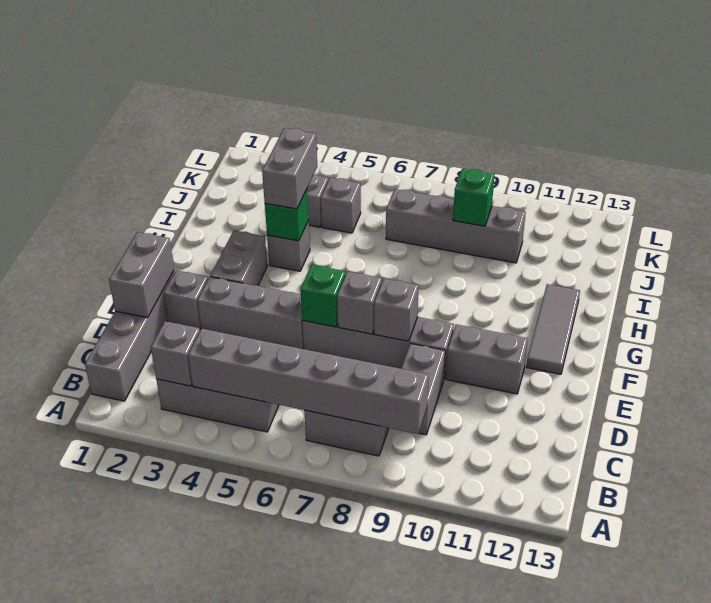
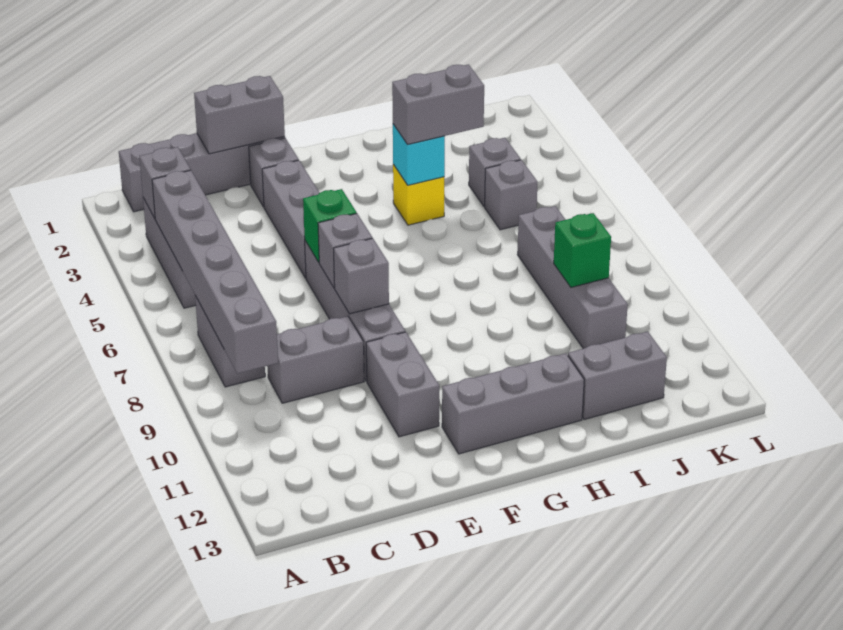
grey 1x2 brick [210,231,267,285] -> grey 1x2 brick moved to [568,332,667,420]
grey 1x3 tile [526,284,580,374] -> grey 1x3 brick [442,353,584,454]
grey 1x1 brick [267,221,310,271] -> yellow 1x1 brick [393,164,444,225]
green 1x1 brick [265,189,309,241] -> cyan 1x1 brick [393,124,445,185]

